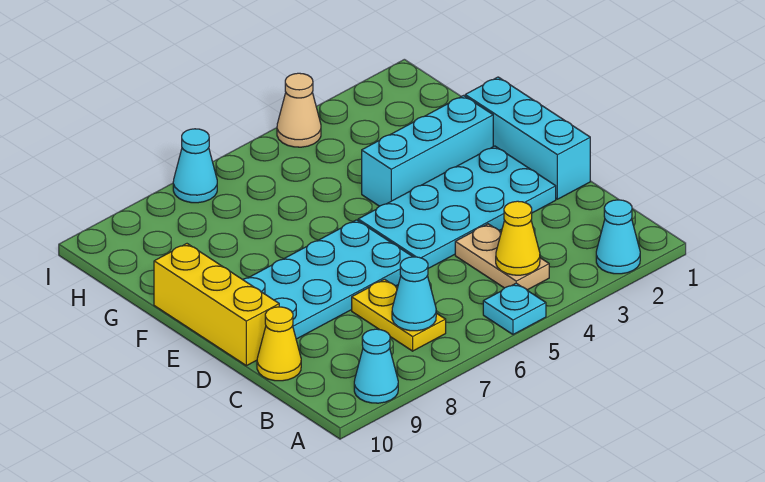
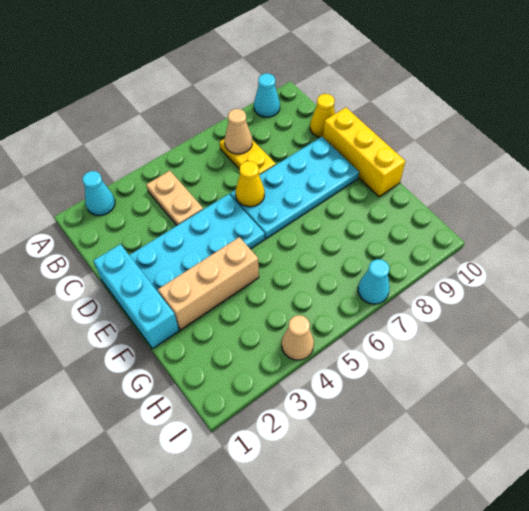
cyan 1x1 plate [483,283,546,334] -> none
yellow 1x1 cone [496,201,540,275] -> yellow 1x1 cone moved to [235,161,265,207]
cyan 1x1 cone [392,257,436,331] -> tan 1x1 cone [225,109,252,154]
cyan 1x3 brick [362,96,493,206] -> tan 1x3 brick [158,237,259,330]

